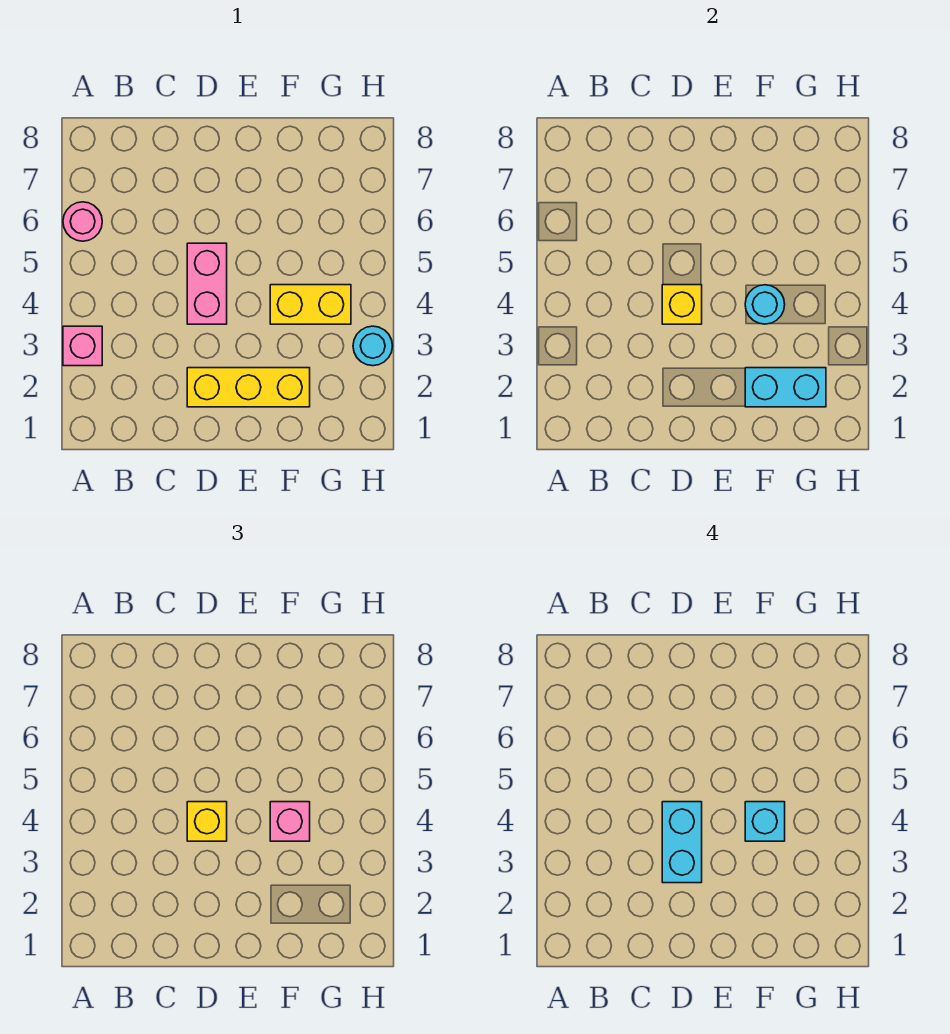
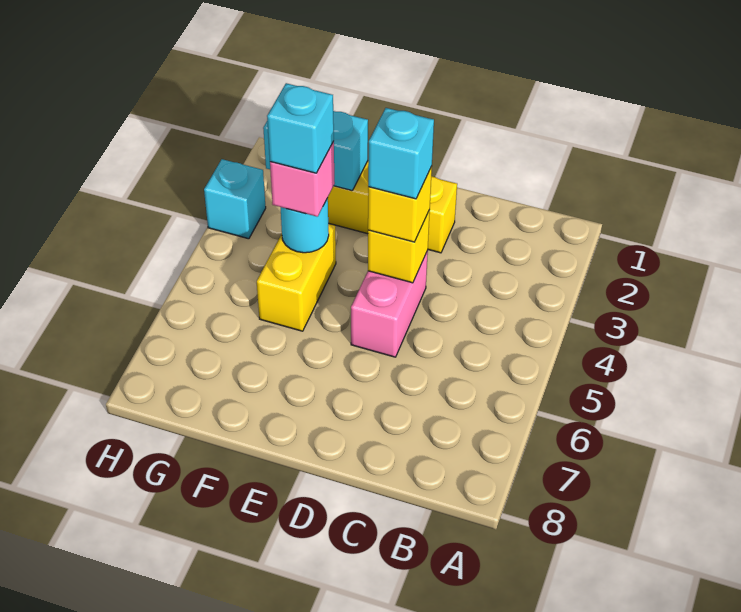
pink 1x1 brick [63,326,102,366] -> none
pink 1x1 round brick [63,202,102,241] -> none
cyan 1x2 brick [662,802,702,883] -> cyan 1x1 brick [368,108,434,199]
yellow 1x2 brick [270,285,351,324] -> yellow 1x2 brick turned to [257,224,336,331]
cyan 1x1 round brick [353,326,392,366] -> cyan 1x1 brick [204,159,266,239]

